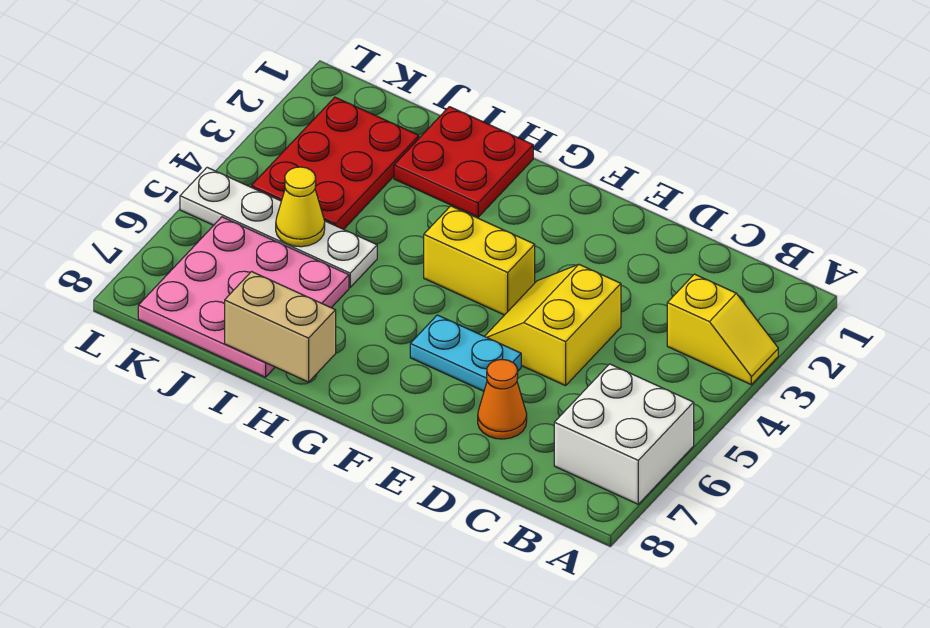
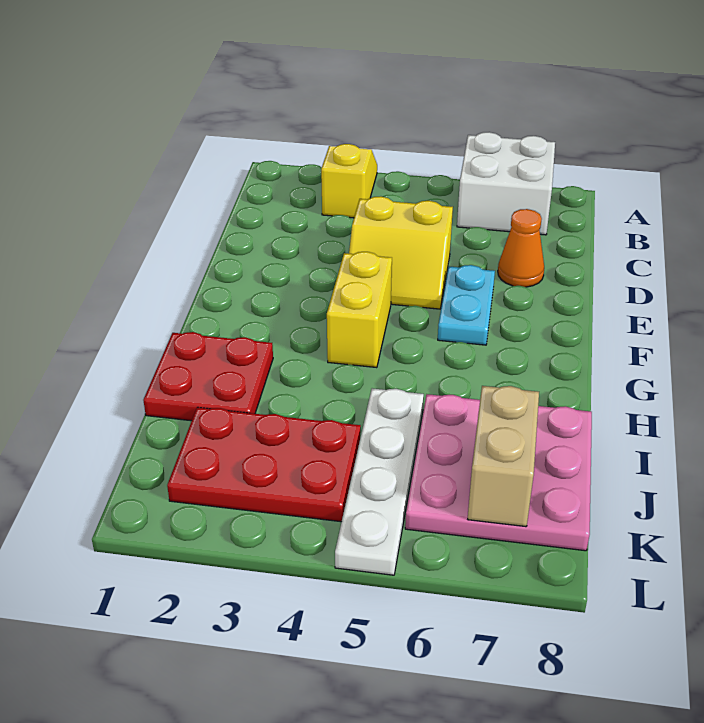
tan 1x2 brick [225,272,336,382] -> tan 1x2 brick moved to [468,386,539,527]
yellow 1x1 cone [276,167,325,247] -> none

